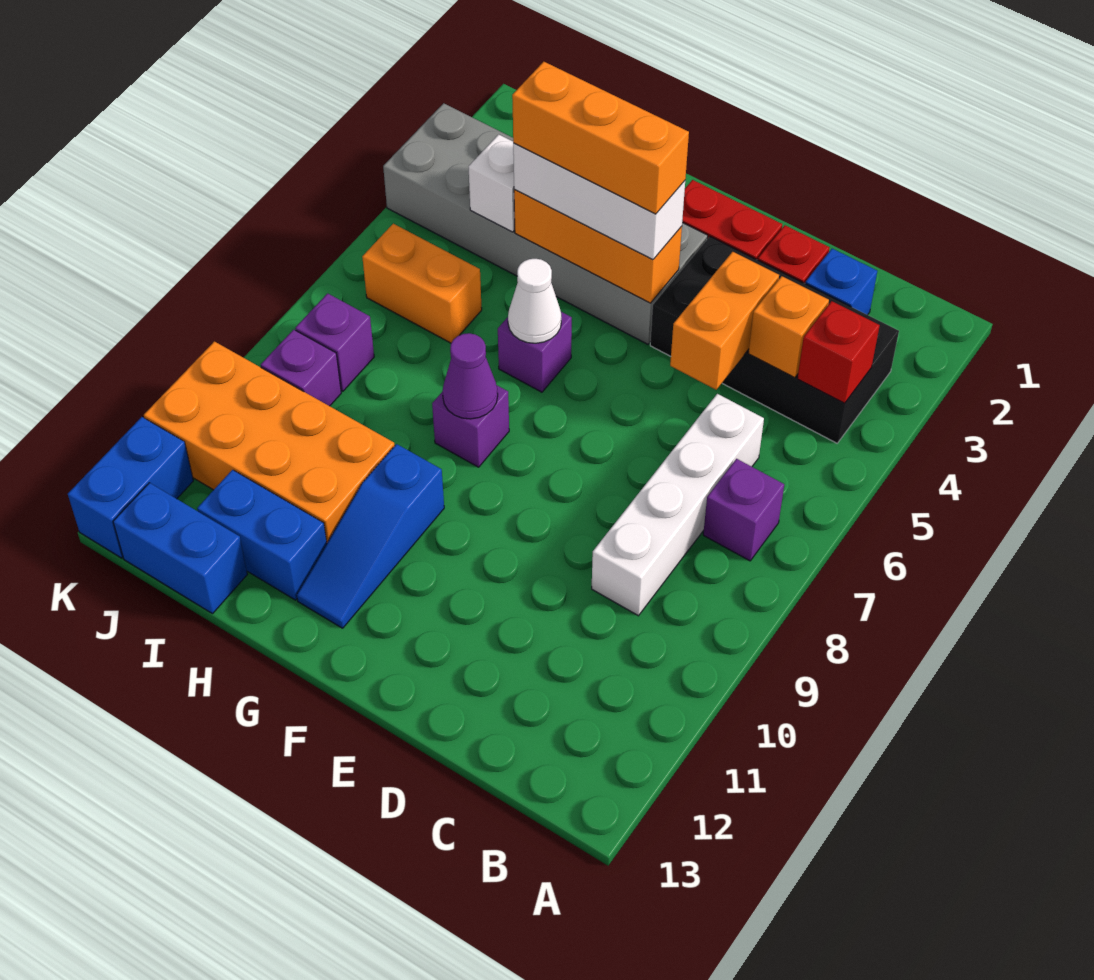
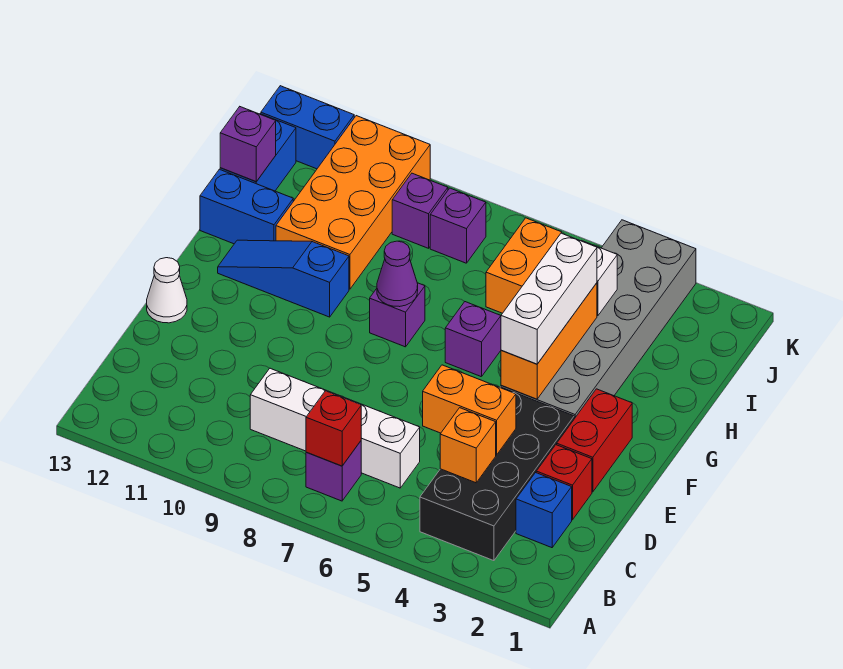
red 1x1 brick [797,301,880,403] -> red 1x1 brick moved to [306,391,361,466]
orange 1x3 brick [512,62,689,214] -> none
white 1x1 cone [508,259,561,343] -> white 1x1 cone moved to [147,258,187,323]
blue 1x2 brick [197,470,327,600] -> blue 1x2 brick turned to [200,169,293,244]
none -> purple 1x1 brick [220,107,276,182]

